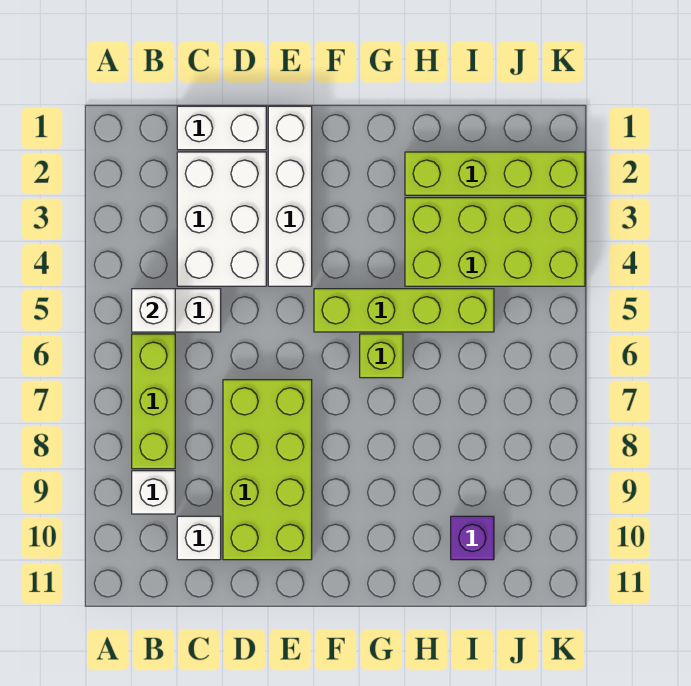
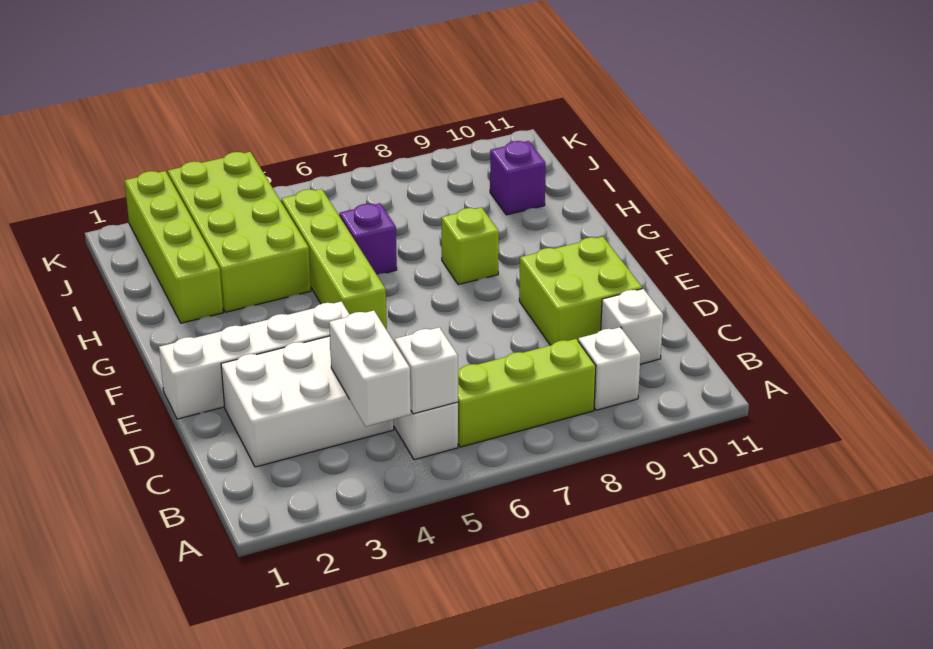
white 1x2 brick [177,106,266,150] -> white 1x2 brick moved to [329,311,411,426]
lime 2x4 brick [223,380,312,560] -> lime 2x2 brick [519,237,642,345]
lime 1x1 brick [360,334,403,378] -> lime 1x1 brick moved to [441,207,499,285]
none -> purple 1x1 brick [340,203,397,275]

